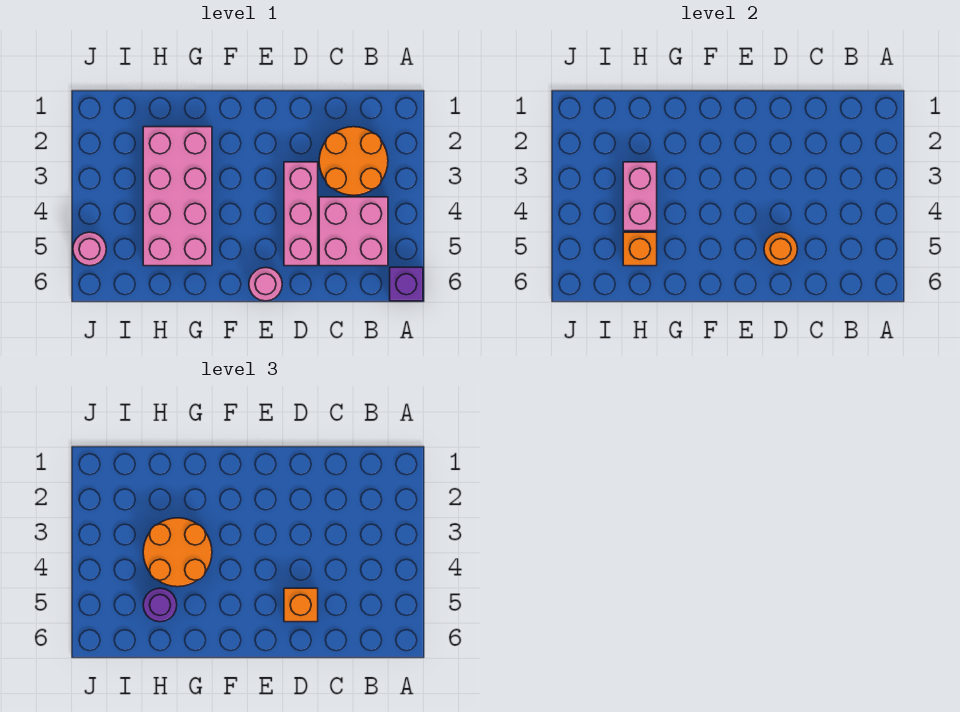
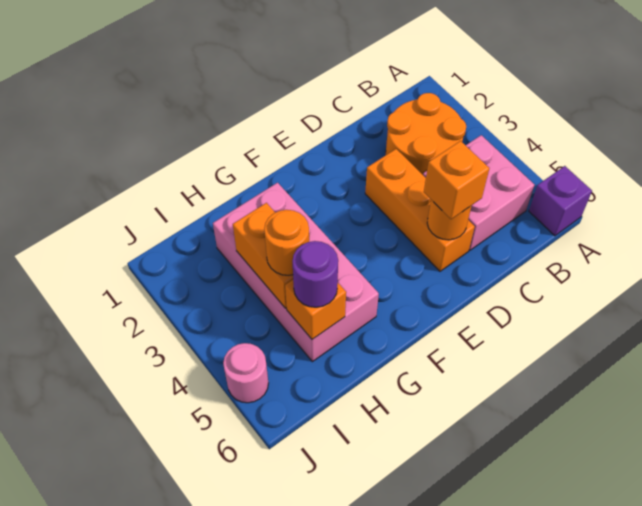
pink 1x3 brick [284,162,318,266] -> orange 1x3 brick [365,149,475,271]
pink 1x1 round brick [249,268,282,301] -> none
orange 2x2 round brick [143,518,212,587] -> orange 1x1 round brick [264,210,309,275]
pink 1x2 brick [623,162,657,231] -> orange 1x2 brick [233,203,293,308]

